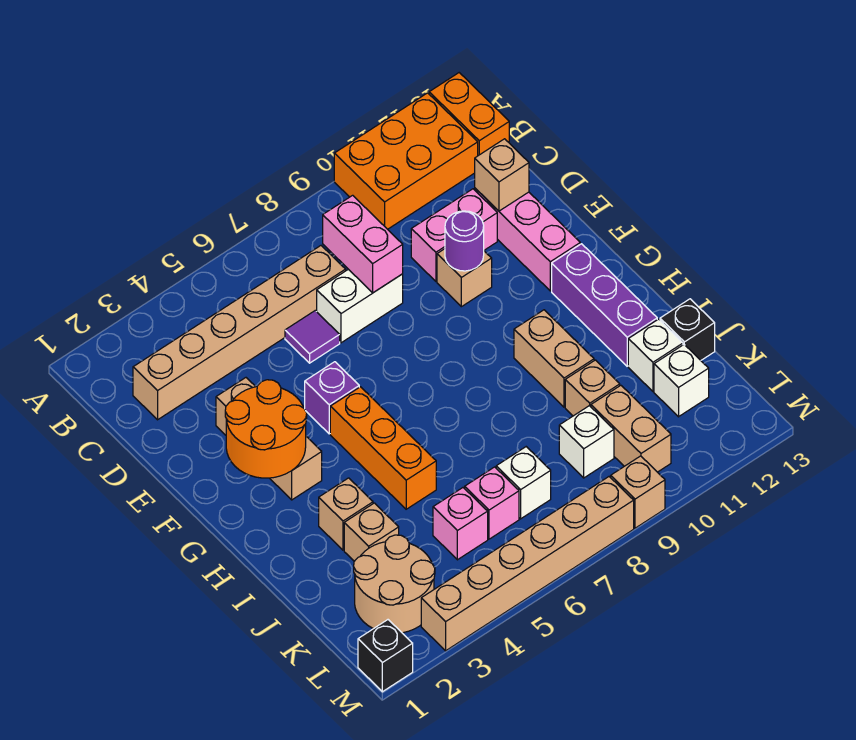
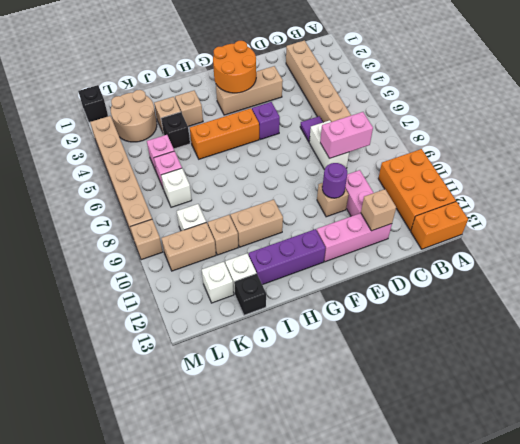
none -> black 1x1 brick [161,112,190,149]

